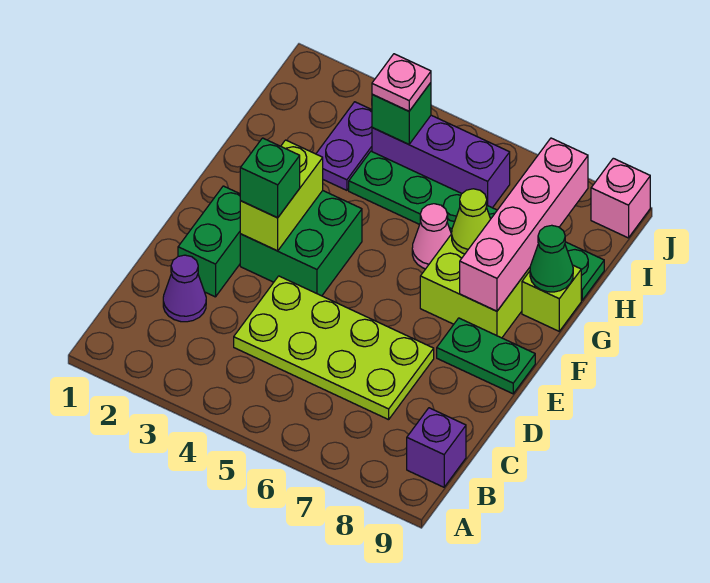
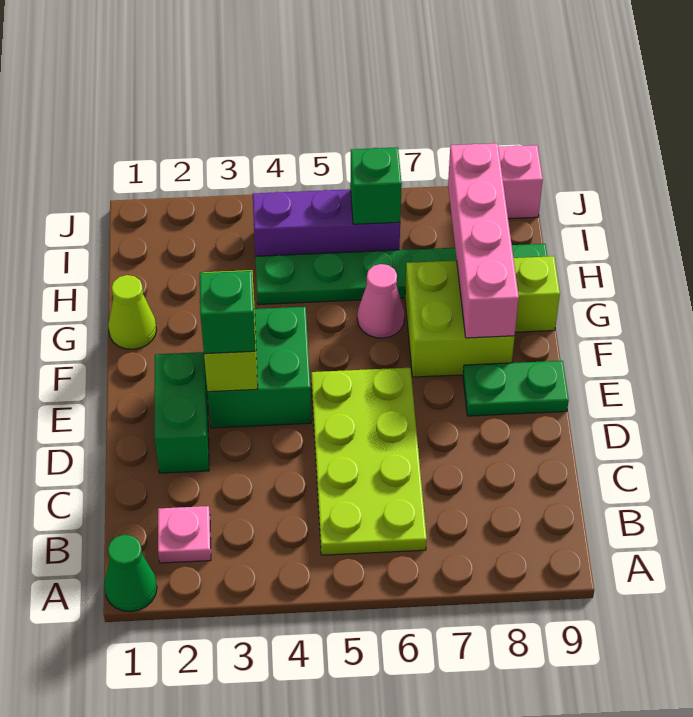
purple 1x1 brick [407,408,466,487] -> none
purple 1x1 cone [163,255,206,322] -> none
lime 2x4 plate [234,276,434,420] -> lime 2x4 plate turned to [311,368,427,555]
lime 1x1 cone [452,189,490,254] -> lime 1x1 cone moved to [108,275,156,349]
green 1x1 cone [530,225,573,292] -> green 1x1 cone moved to [104,535,157,612]
purple 1x2 plate [316,102,372,190] -> none
green 1x1 brick [372,83,431,144] -> green 1x1 brick moved to [350,147,402,224]
pink 1x1 plate [372,54,431,111] -> pink 1x1 plate moved to [158,506,211,563]

